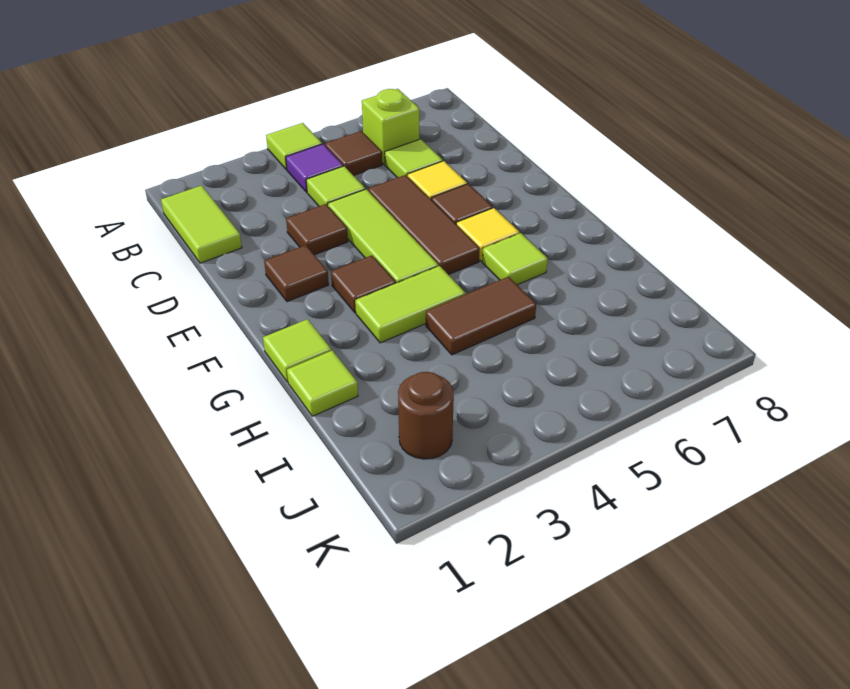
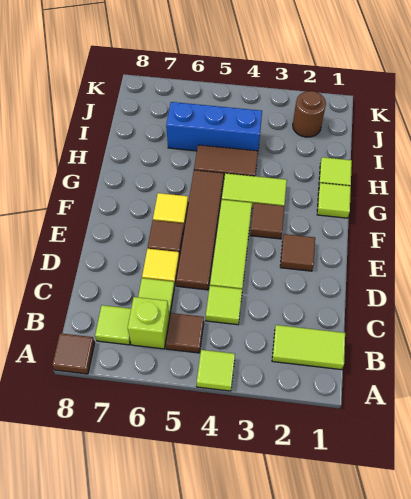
lime 1x2 tile [161,186,242,263] -> lime 1x2 tile turned to [272,325,345,370]
purple 1x1 tile [286,144,343,192] -> none
brown 1x1 tile [286,204,348,255] -> brown 1x1 tile moved to [52,333,95,374]
brown 1x3 tile [368,175,480,275] -> brown 1x4 tile [176,170,224,290]
lime 1x1 tile [482,233,548,285] -> lime 1x1 tile moved to [95,305,131,345]
none -> blue 1x3 brick [166,102,262,151]

